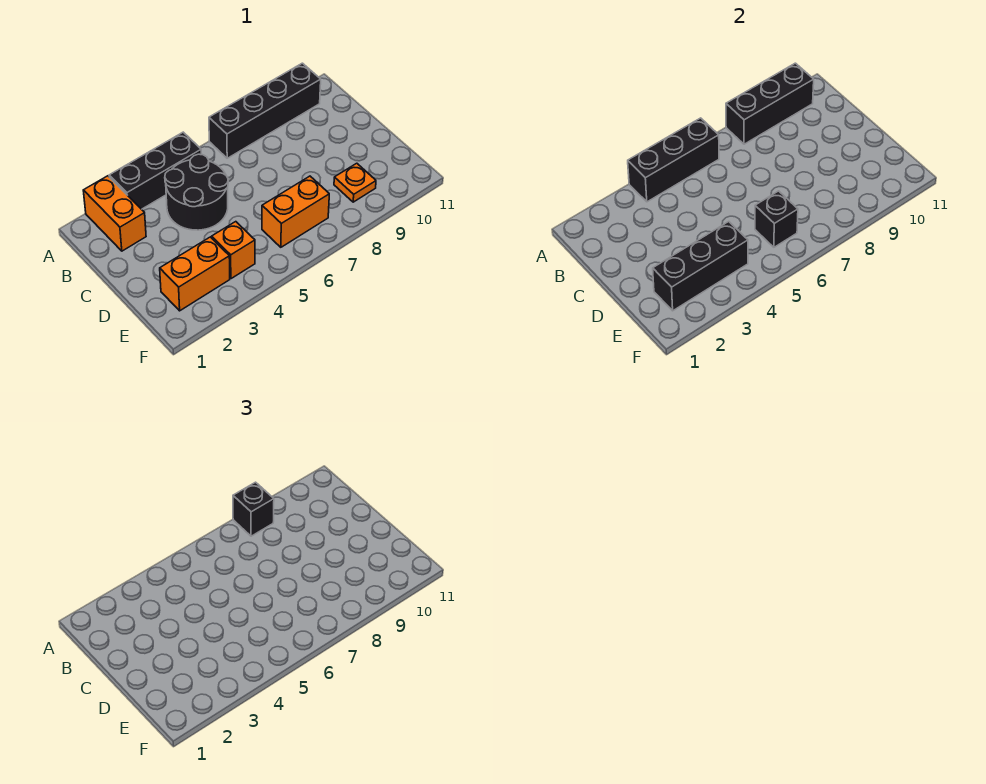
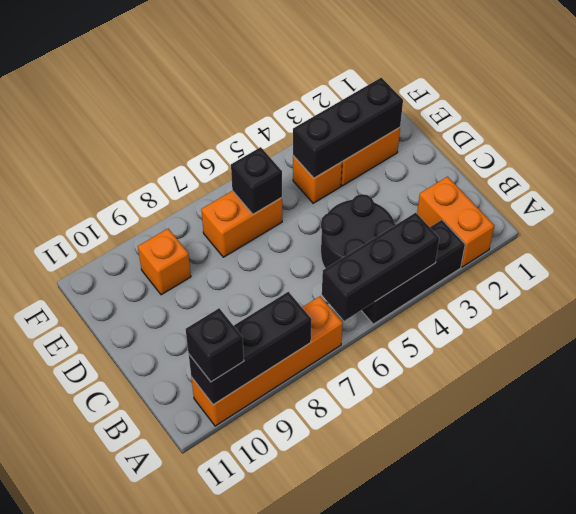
black 1x4 brick [209,63,321,158] -> orange 1x4 brick [191,296,343,426]
black 1x1 brick [233,482,274,536] -> black 1x1 brick moved to [186,308,244,382]
orange 1x1 plate [334,163,376,202] -> orange 1x1 brick [138,229,191,295]

